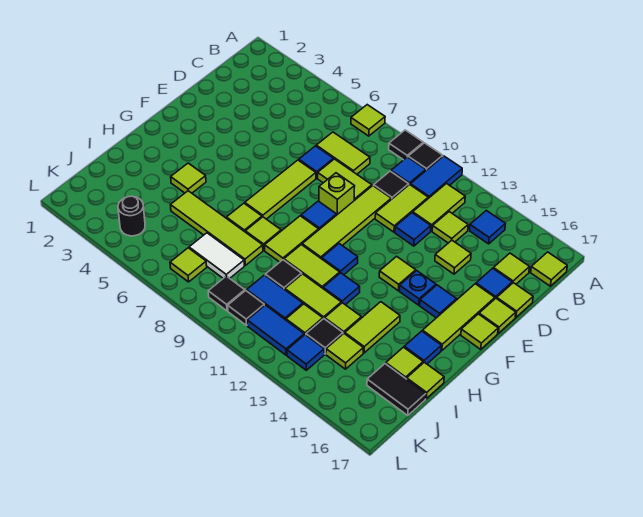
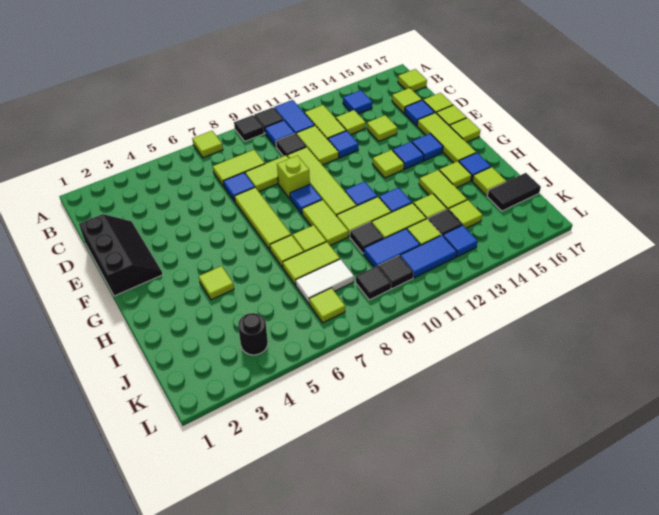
none -> black 2x3 slope [79,214,163,296]
blue 1x1 plate [399,271,436,305] -> blue 1x1 tile [393,142,424,169]
lime 1x4 tile [171,191,263,265] -> lime 1x2 tile [283,242,340,285]
lime 1x1 tile [407,362,444,399] -> lime 1x1 tile moved to [439,161,472,188]

